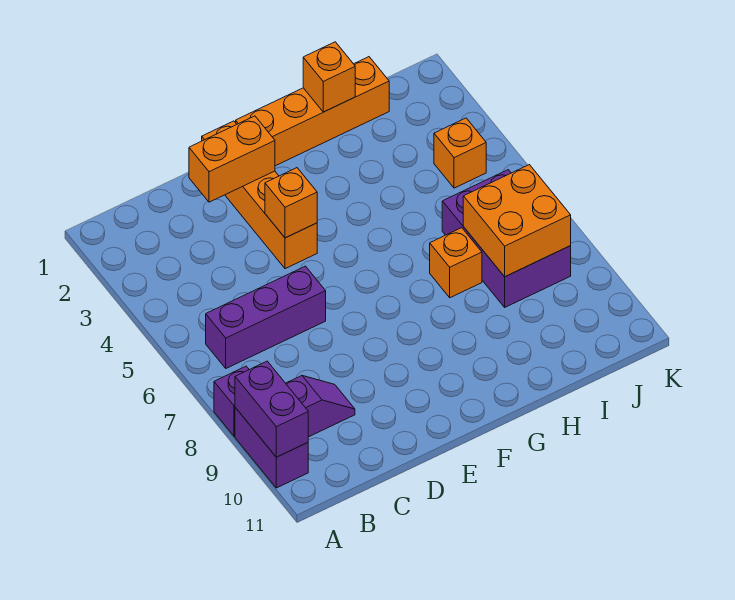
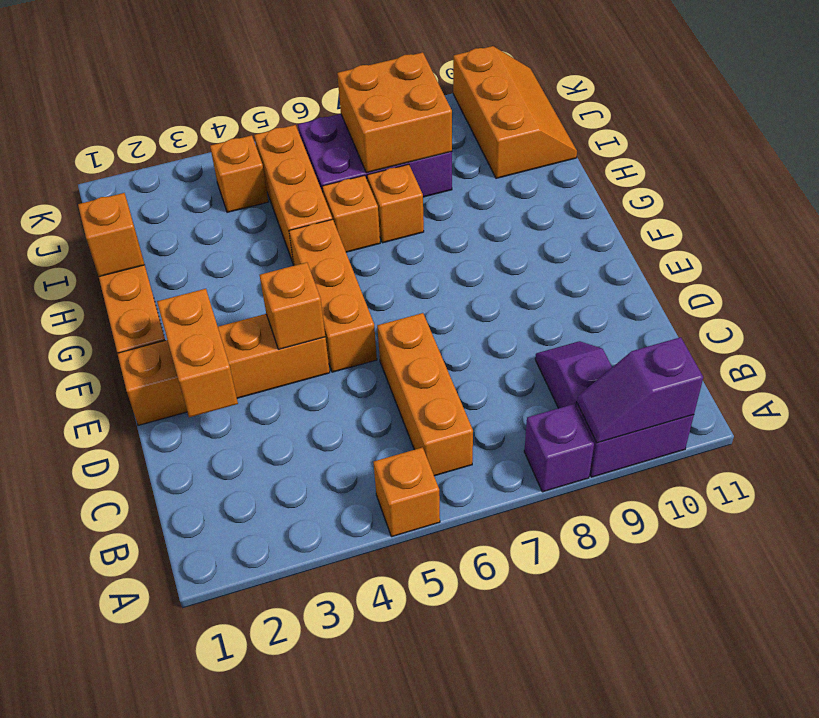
none -> orange 1x1 brick [374,447,440,537]
purple 1x2 brick [235,361,308,457] -> purple 1x2 slope [577,337,703,443]
purple 1x3 brick [206,266,326,368] -> orange 1x3 brick [377,313,473,476]
none -> orange 1x3 brick [289,219,377,372]
none -> orange 1x3 brick [254,125,332,265]
none -> orange 1x1 brick [322,175,380,252]
none -> orange 2x3 slope [453,46,577,178]

